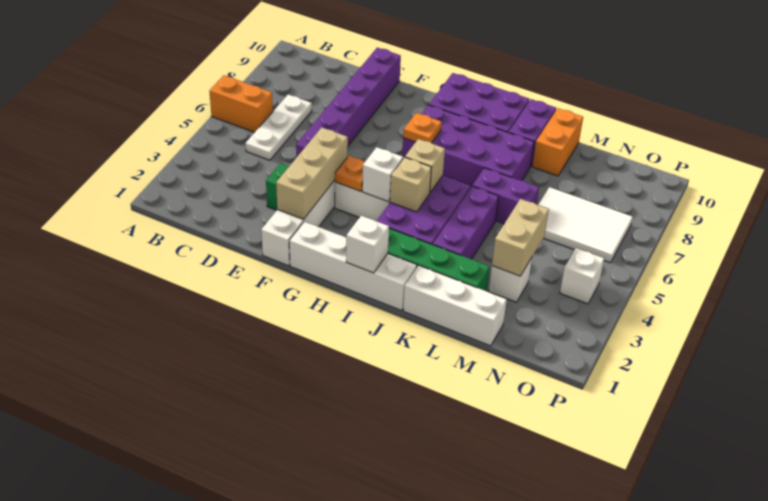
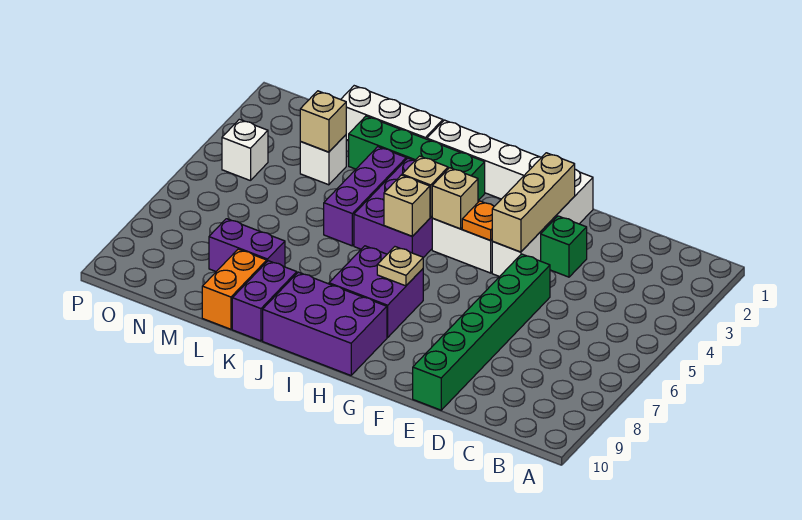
orange 1x2 brick [209,75,273,132] -> none
white 1x3 plate [245,95,312,160] -> none
purple 1x6 brick [296,48,401,158] -> green 1x6 brick [413,254,550,410]
white 1x1 brick [362,147,403,202] -> tan 1x1 brick [432,168,478,229]
purple 2x4 brick [402,105,534,188] -> purple 2x2 brick [329,246,423,337]
orange 1x1 plate [403,113,442,143] -> tan 1x1 plate [377,247,423,286]
white 1x1 brick [346,216,389,273] -> none
purple 1x2 brick [472,168,539,224] -> purple 1x2 brick moved to [209,219,285,272]
tan 1x2 brick [492,199,549,276] -> tan 1x1 brick [300,91,346,152]
white 2x3 tile [538,187,633,263] -> none

